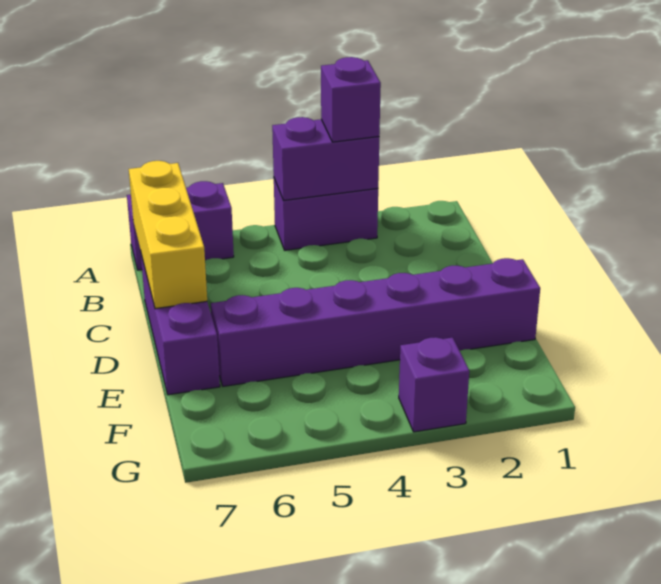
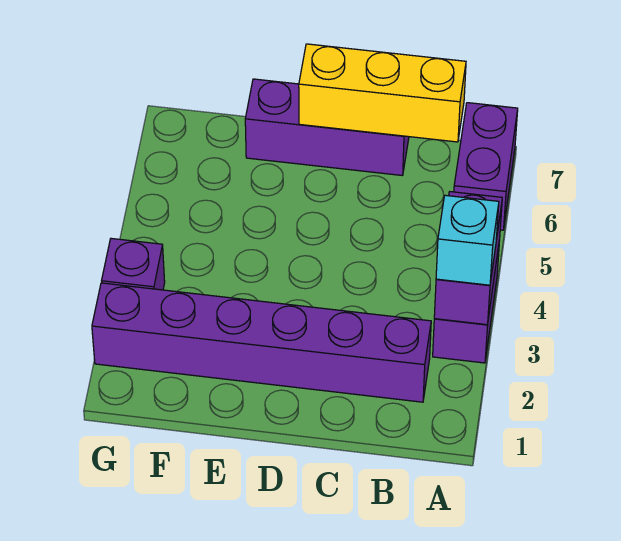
purple 1x1 brick [321,57,381,142] -> cyan 1x1 brick [436,195,499,285]
purple 1x6 brick [211,258,540,386] -> purple 1x6 brick turned to [92,283,431,402]

